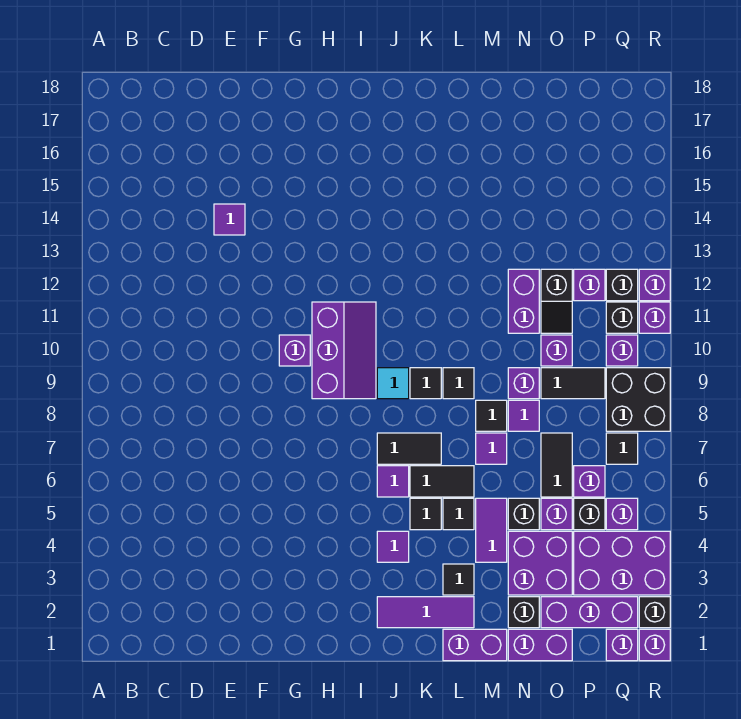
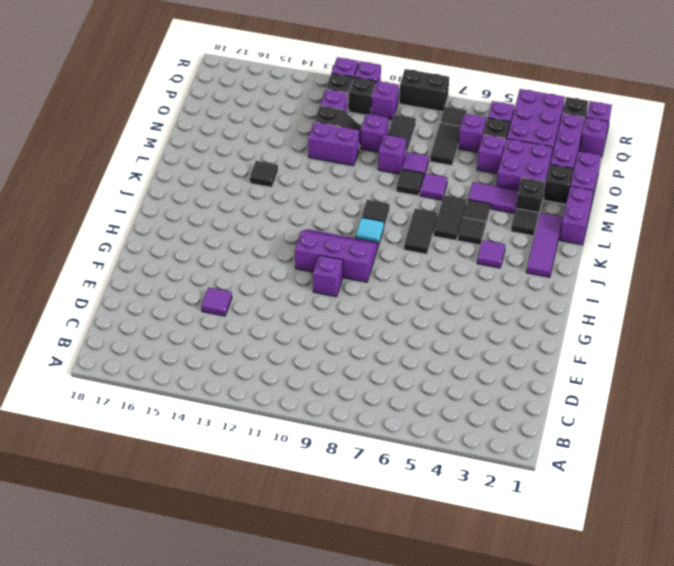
purple 1x1 tile [377,466,409,497] -> none
black 1x1 tile [443,368,474,399] -> black 1x1 tile moved to [250,161,278,187]
black 1x1 brick [508,498,539,530] -> black 1x1 brick moved to [516,178,545,217]
black 1x2 tile [541,433,572,497] -> black 1x2 tile turned to [430,123,460,166]
black 2x2 brick [606,368,670,431] -> black 1x2 brick [399,69,449,112]

